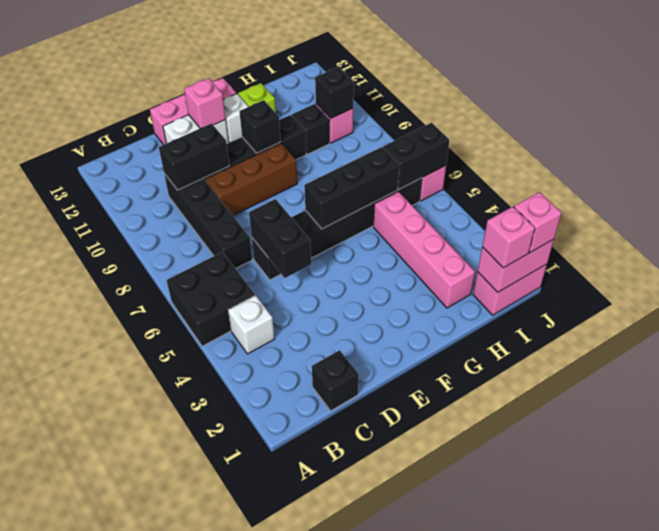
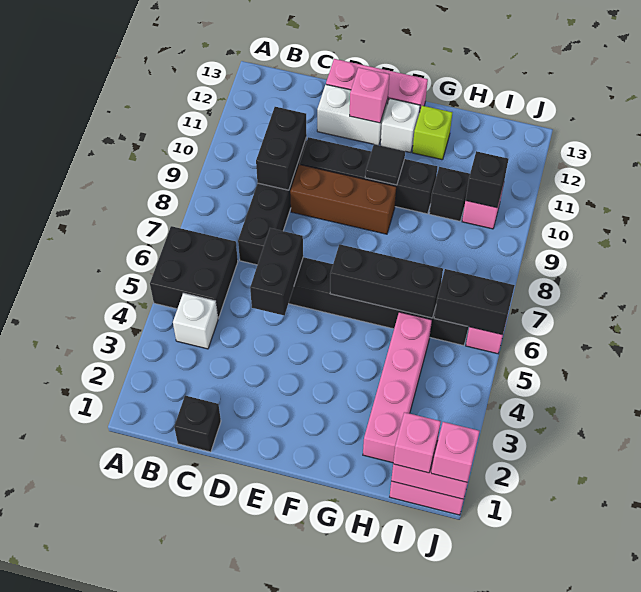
black 1x2 brick [159,123,229,190] -> black 1x2 brick turned to [256,107,307,190]
black 1x1 brick [239,100,280,153] -> black 1x1 tile [365,144,405,185]

